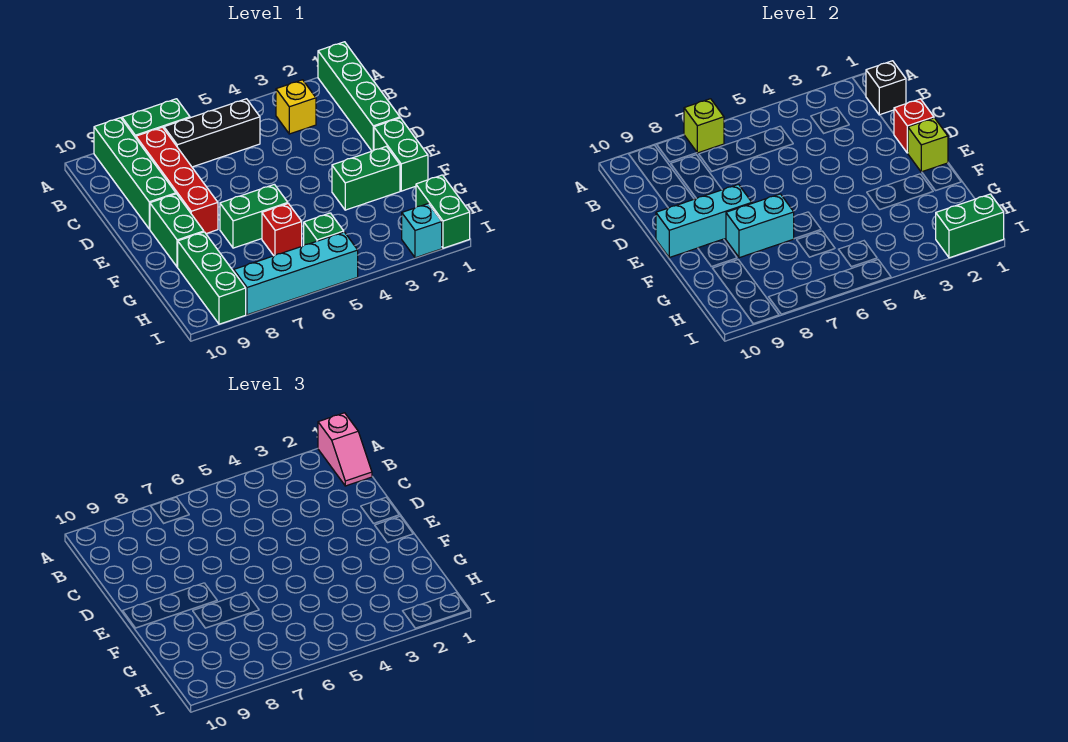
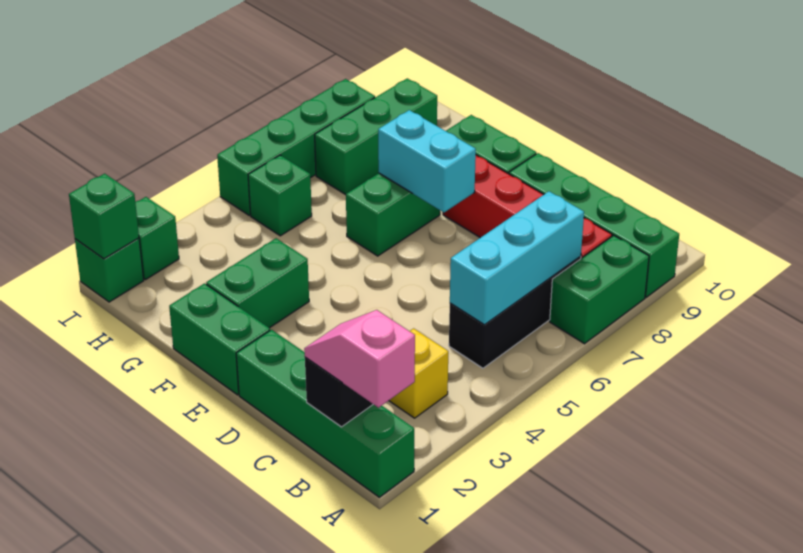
lime 1x1 brick [684,99,724,153] -> none
red 1x1 brick [894,99,934,153] -> none
lime 1x1 brick [908,118,948,172] -> none
cyan 1x3 brick [656,184,752,257] -> cyan 1x3 brick moved to [450,191,584,325]
cyan 1x2 brick [726,194,794,258] -> cyan 1x2 brick turned to [378,110,476,212]
red 1x1 brick [262,204,302,256] -> none
green 1x3 brick [178,232,246,324] -> green 1x3 brick turned to [315,78,437,195]
green 1x2 brick [416,175,470,248] -> green 1x1 brick [75,238,144,302]
green 1x2 brick [936,194,1004,258] -> green 1x1 brick [69,174,139,259]
cyan 1x1 brick [402,204,442,258] -> green 1x1 brick [135,197,179,280]
cyan 1x4 brick [234,232,358,315] -> green 1x4 brick [217,79,375,215]

